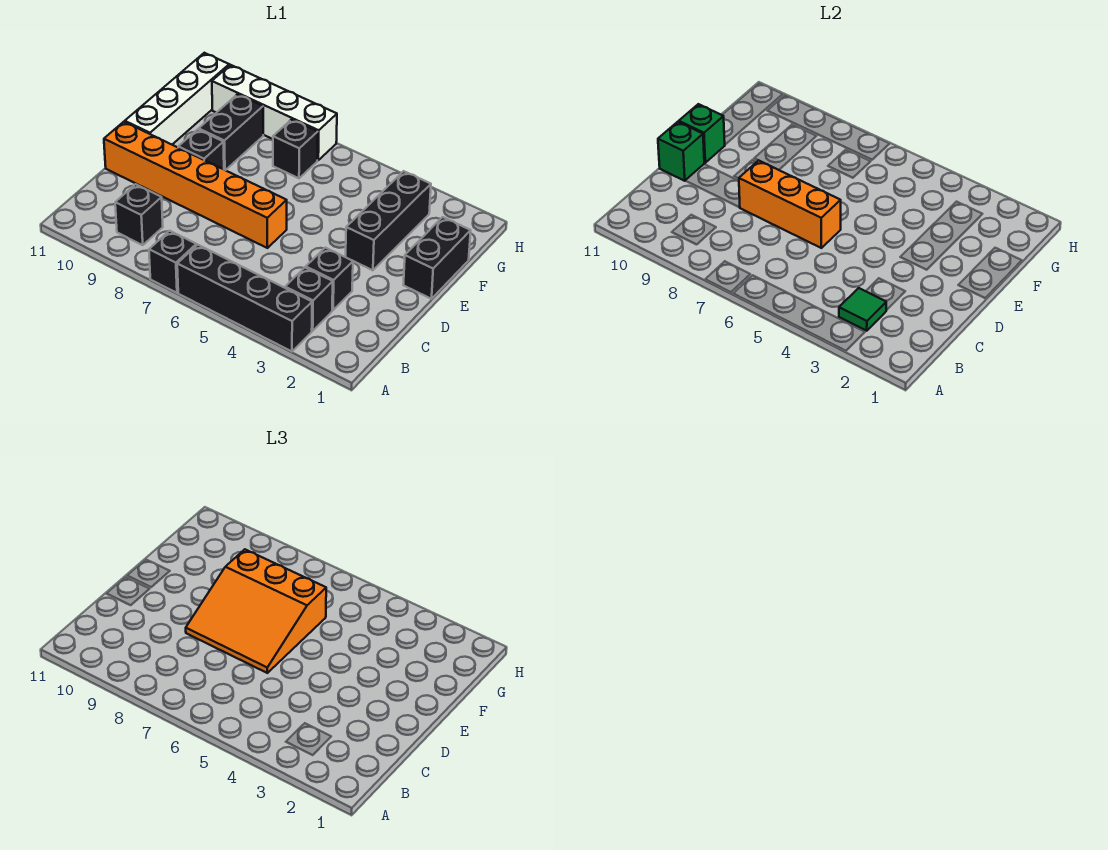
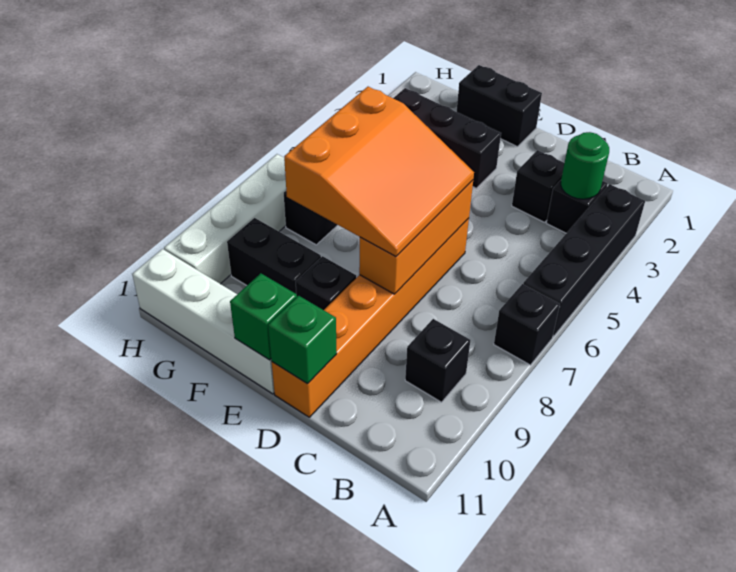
green 1x1 tile [839,288,886,331] -> green 1x1 round brick [561,132,609,199]

